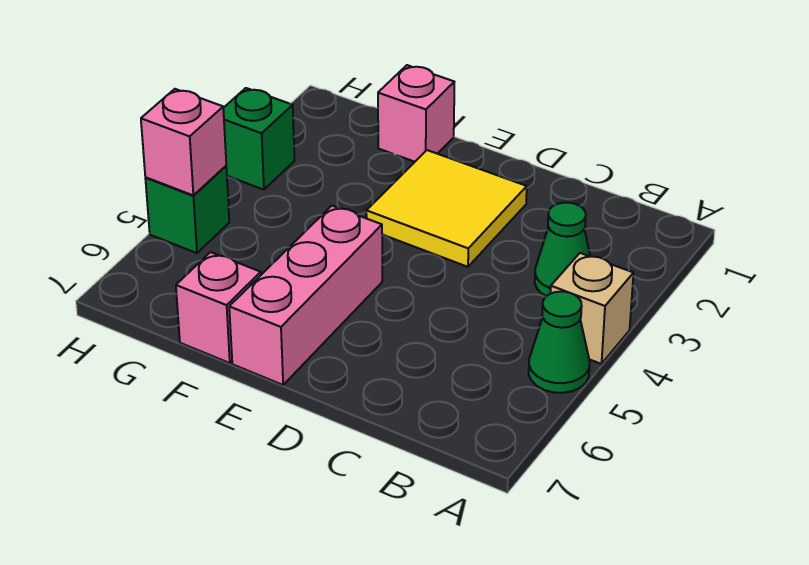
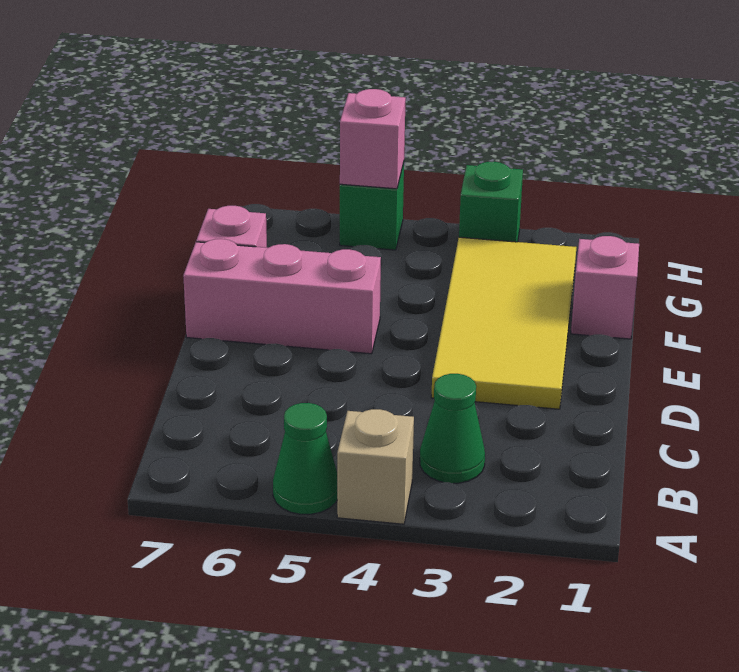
yellow 2x2 tile [366,150,527,267] -> yellow 2x4 tile [431,237,576,409]

